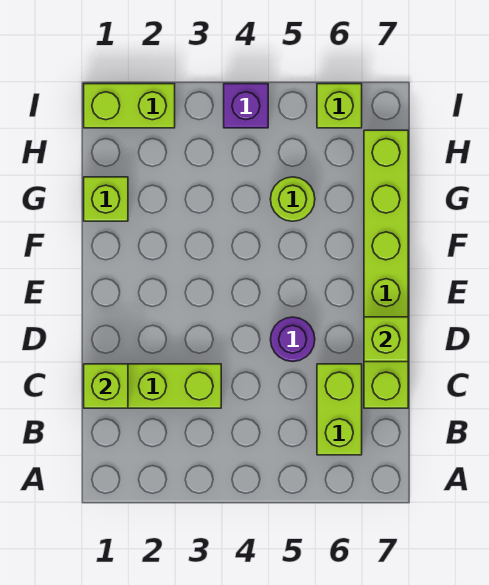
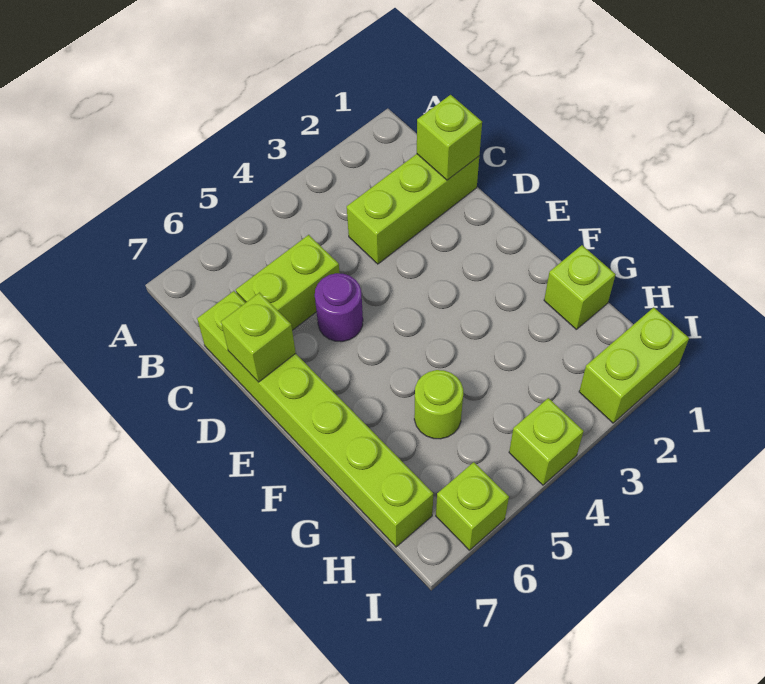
lime 1x2 brick [317,364,362,455] -> lime 1x2 brick turned to [236,235,340,330]
purple 1x1 brick [224,84,268,128] -> lime 1x1 brick [509,398,584,485]

